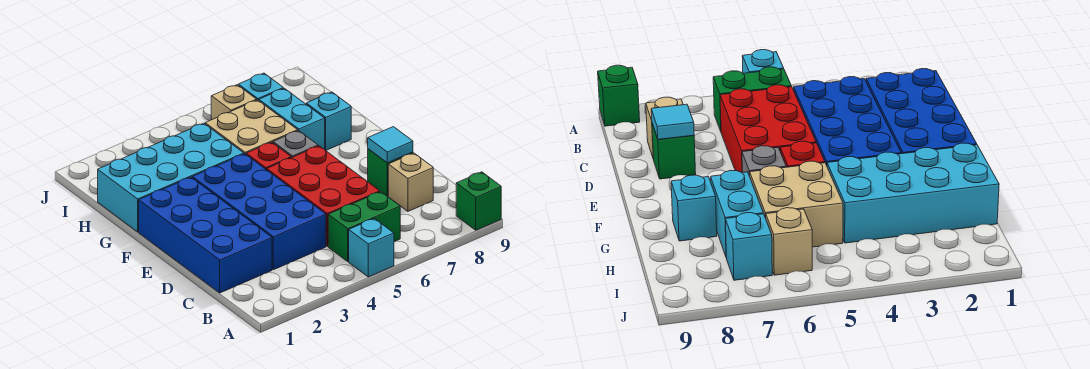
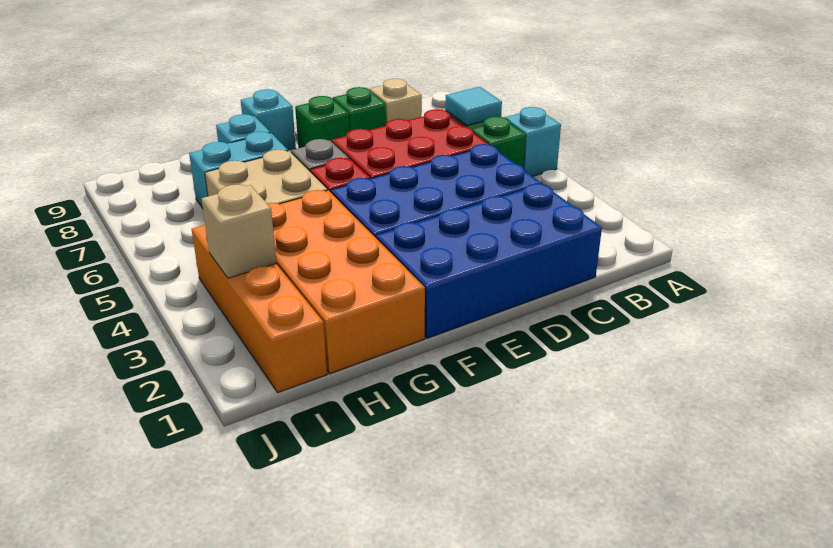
green 1x1 brick [456,172,501,230] -> green 1x1 brick moved to [295,96,349,148]
cyan 1x1 tile [368,127,413,163] -> cyan 1x1 tile moved to [445,87,502,126]
cyan 2x4 brick [98,123,244,232] -> orange 2x4 brick [267,190,425,374]
none -> orange 1x4 brick [192,225,327,393]
tan 1x1 brick [211,85,257,120] -> tan 1x1 brick moved to [202,185,277,278]
cyan 1x1 brick [238,73,283,101] -> cyan 1x1 brick moved to [241,89,296,151]

